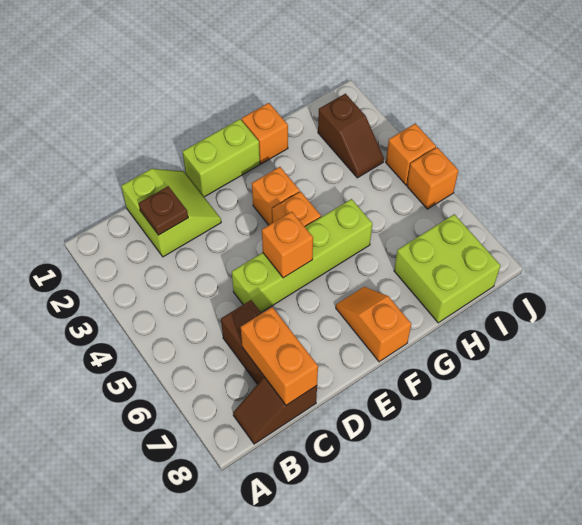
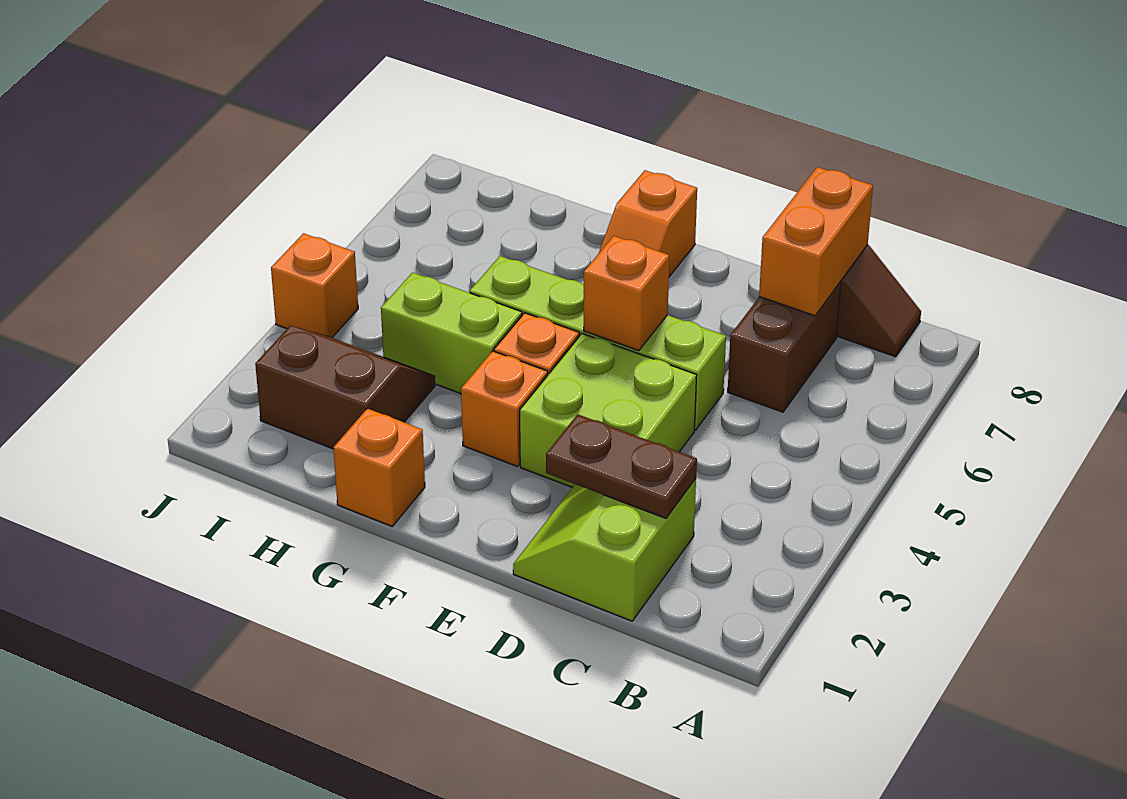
brown 1x1 plate [139,186,188,235] -> brown 1x2 plate [546,414,697,518]
lime 1x2 brick [183,119,260,197] -> lime 1x2 brick moved to [381,273,522,394]
lime 2x2 brick [394,214,501,323] -> lime 2x2 brick moved to [520,334,697,487]
brown 1x2 slope [318,94,384,178] -> brown 2x2 slope [255,326,435,449]
orange 1x1 brick [407,147,458,209] -> none

